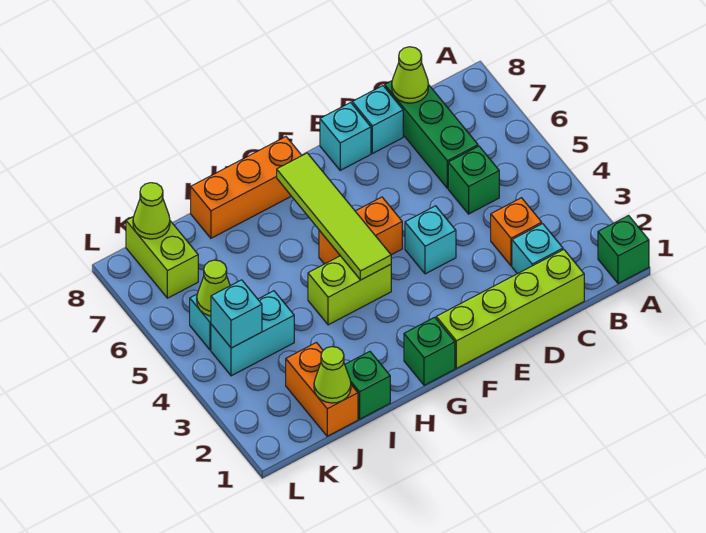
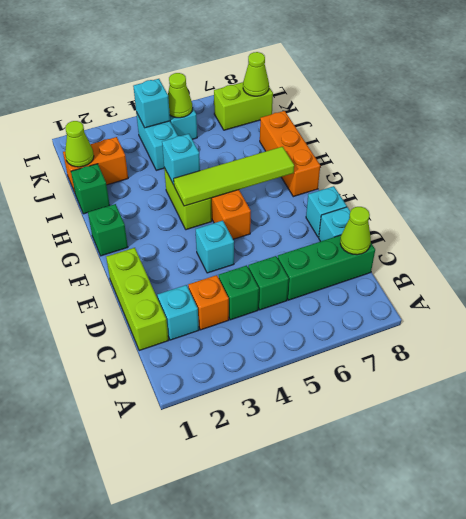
green 1x1 brick [598,216,649,284] -> green 1x1 brick moved to [219,265,259,320]
lime 1x4 brick [436,250,584,368] -> lime 1x3 brick [106,248,169,351]
none -> cyan 1x1 brick [162,134,200,185]

